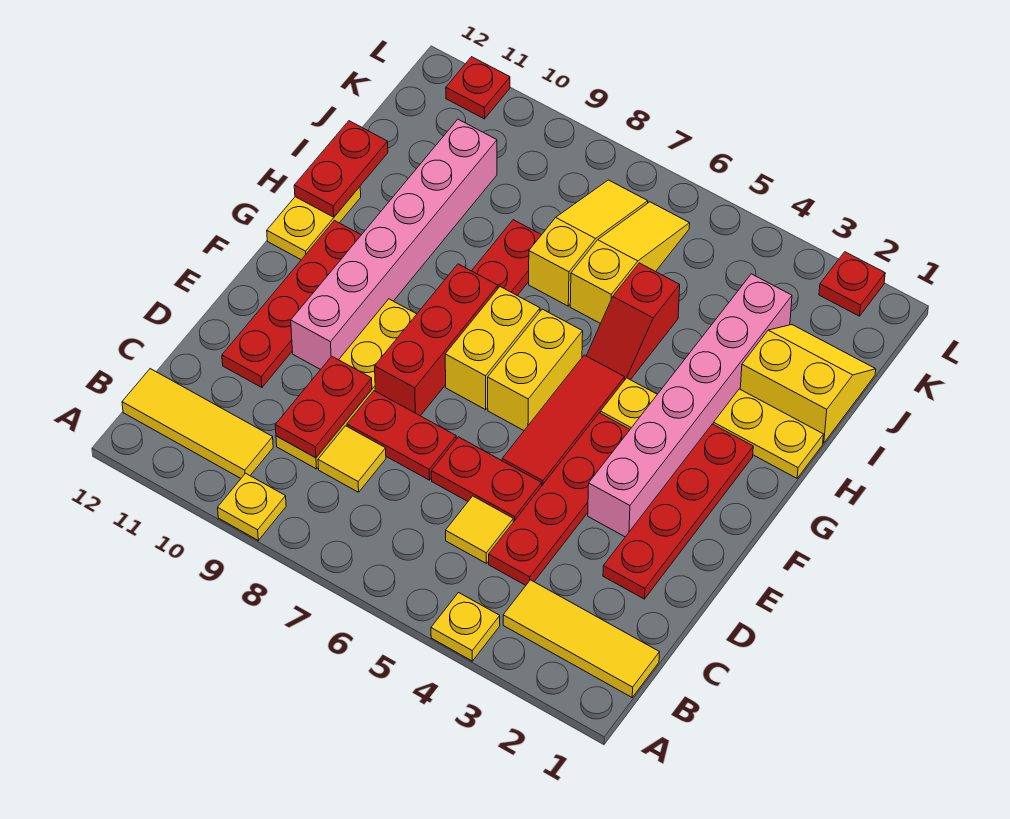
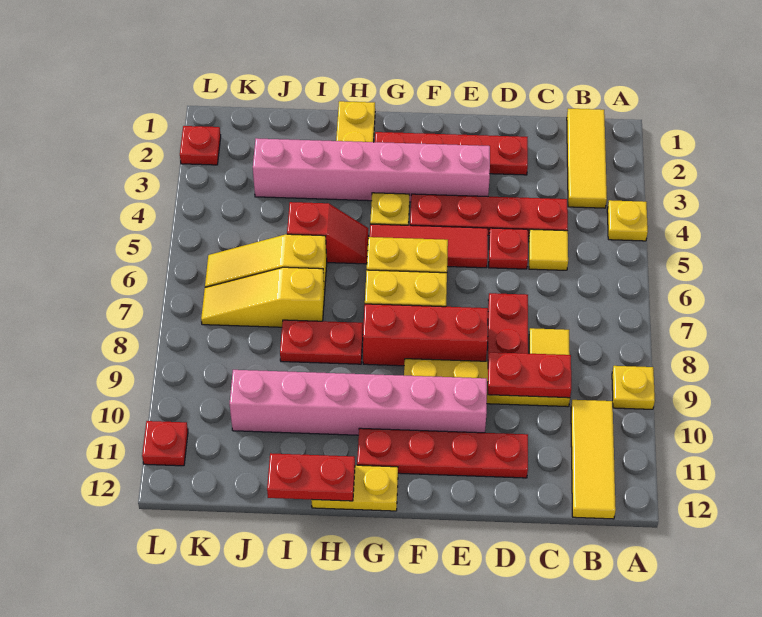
red 1x2 plate [431,437,542,522] -> red 1x1 plate [489,228,528,269]
yellow 2x2 slope [740,325,876,443] -> none

